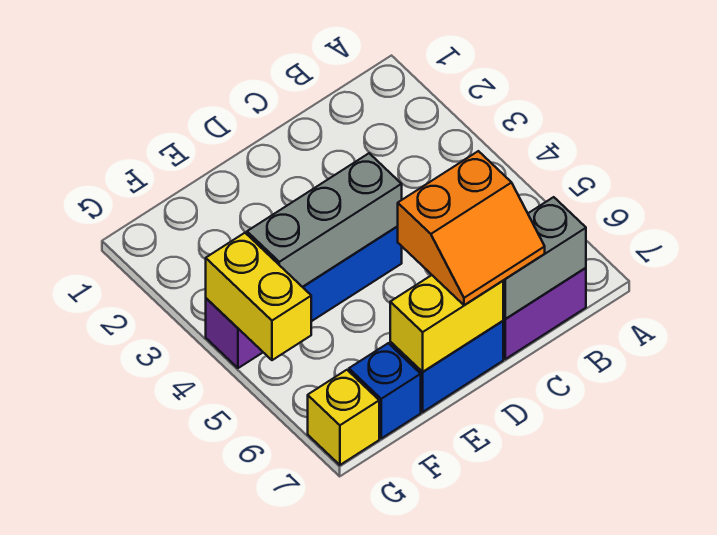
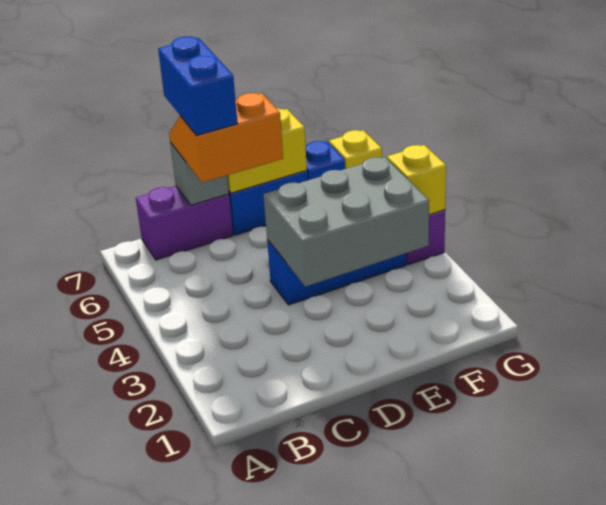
grey 1x2 brick [503,197,586,319] -> grey 1x1 brick [170,142,229,205]
none -> blue 1x2 brick [158,37,238,136]
grey 1x3 brick [247,153,402,287] -> grey 2x3 brick [263,157,429,287]
yellow 1x2 brick [206,233,311,360] -> yellow 1x1 brick [387,145,446,215]

